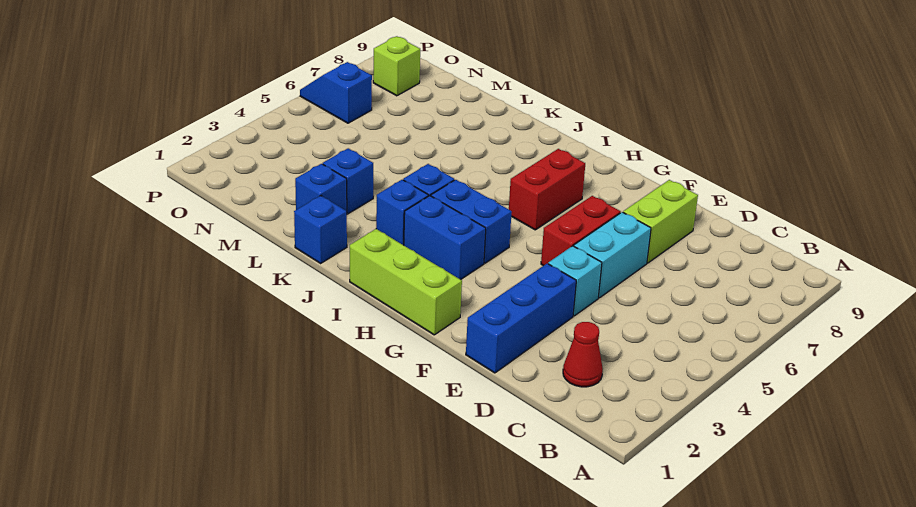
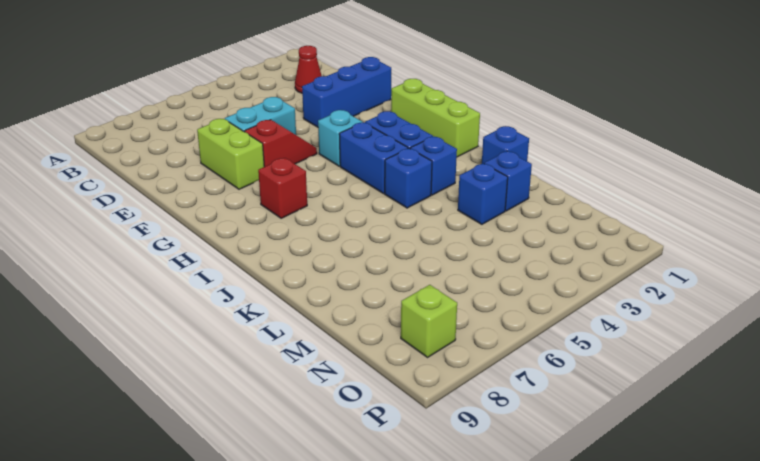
cyan 1x1 brick [548,246,602,316] -> cyan 1x1 brick moved to [318,110,363,166]
lime 1x2 brick [623,180,698,263] -> lime 1x2 brick turned to [197,119,264,189]
red 1x2 brick [541,196,621,266] -> red 1x2 slope [244,120,317,167]
red 1x2 brick [509,149,585,230] -> red 1x1 brick [258,158,307,218]
blue 1x2 slope [300,62,372,123] -> none

